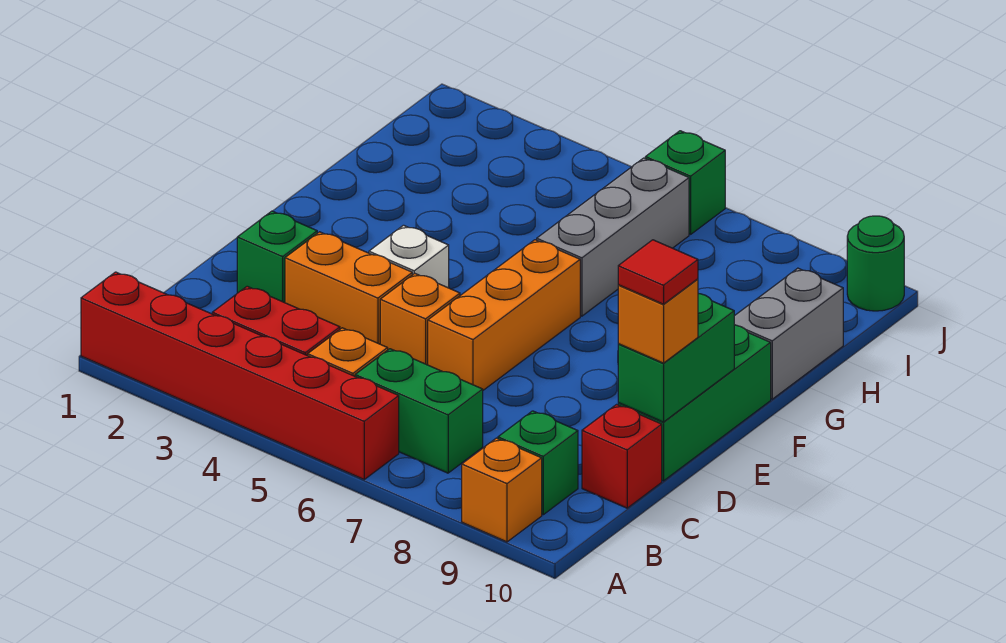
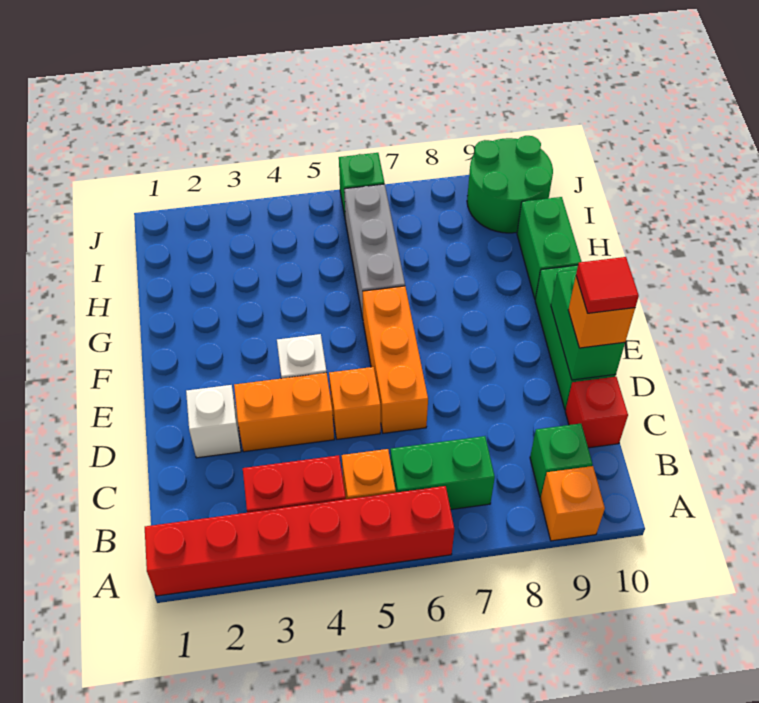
green 1x1 brick [237,211,317,303] -> white 1x1 brick [186,385,241,458]
grey 1x2 brick [734,268,843,399] -> green 1x2 brick [517,197,582,299]
green 1x1 round brick [847,216,904,311] -> green 2x2 round brick [467,136,553,233]

